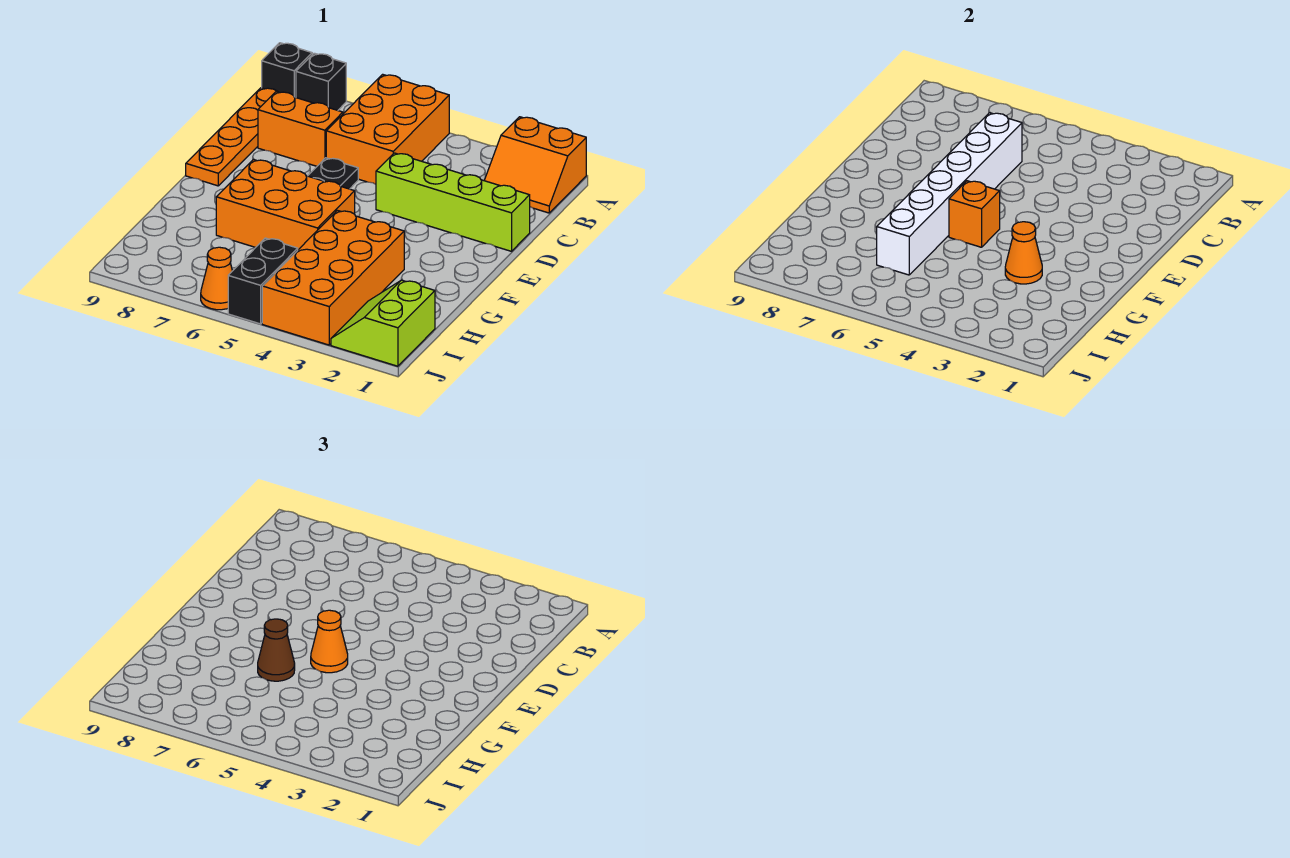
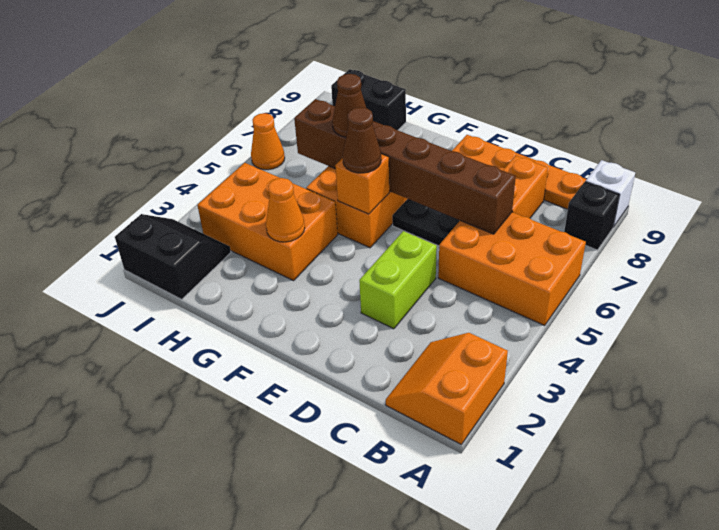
black 1x1 brick [262,43,312,97] -> white 1x1 brick [586,160,635,227]
white 1x6 brick [877,113,1022,275] -> brown 1x6 brick [294,99,516,234]
lime 1x4 brick [376,153,530,251] -> lime 1x2 brick [359,231,437,329]
orange 1x1 cone [311,610,348,673] -> brown 1x1 cone [343,107,381,173]
orange 2x4 brick [262,210,404,345] -> orange 2x3 brick [197,163,338,281]
lime 2x2 slope [331,280,435,366] -> black 2x2 slope [115,214,231,299]
black 1x2 brick [228,238,298,324] -> black 1x2 brick moved to [331,69,406,130]

